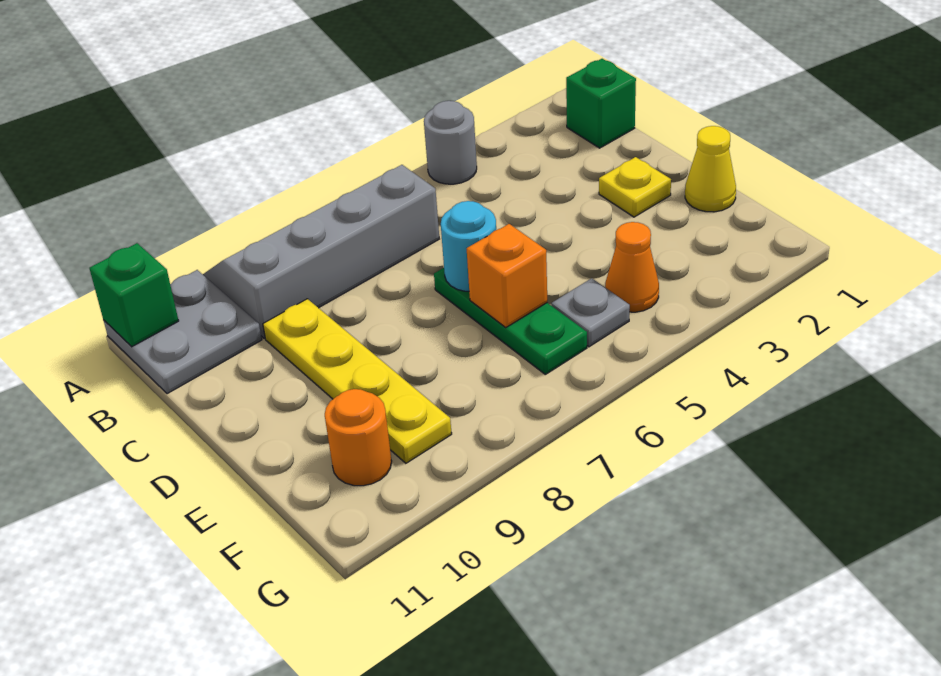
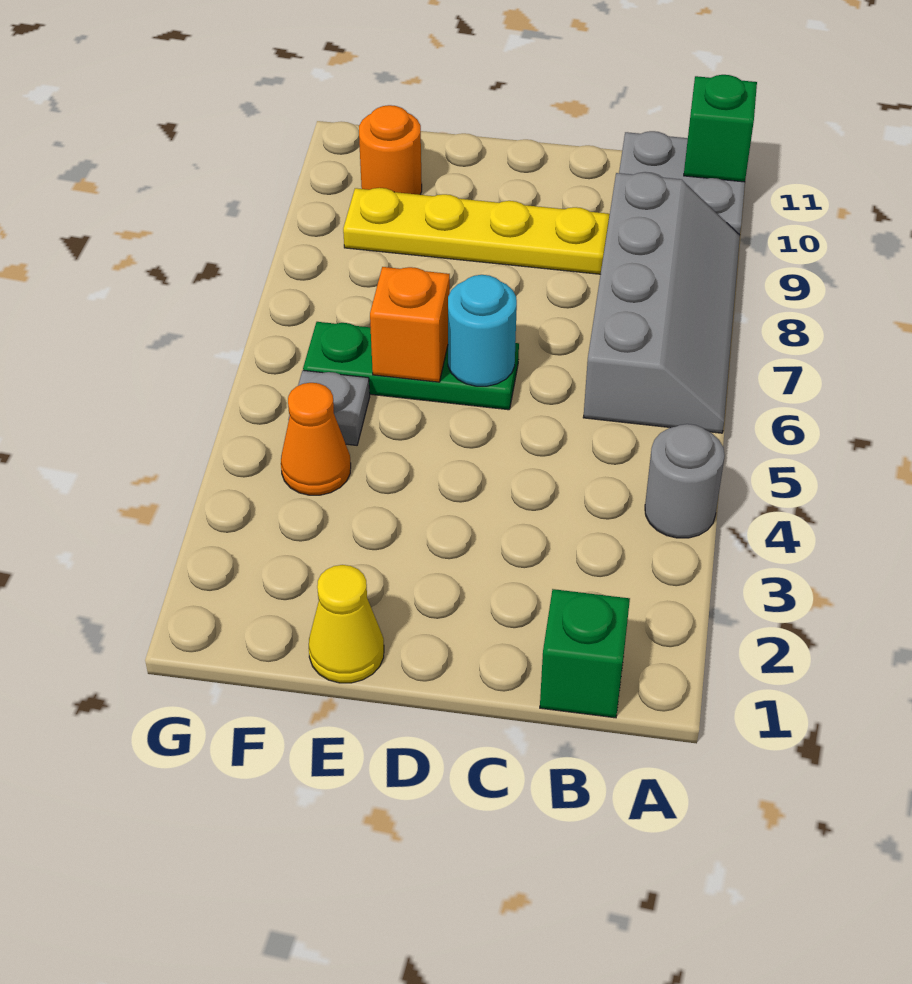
yellow 1x1 plate [599,157,671,217] -> none

